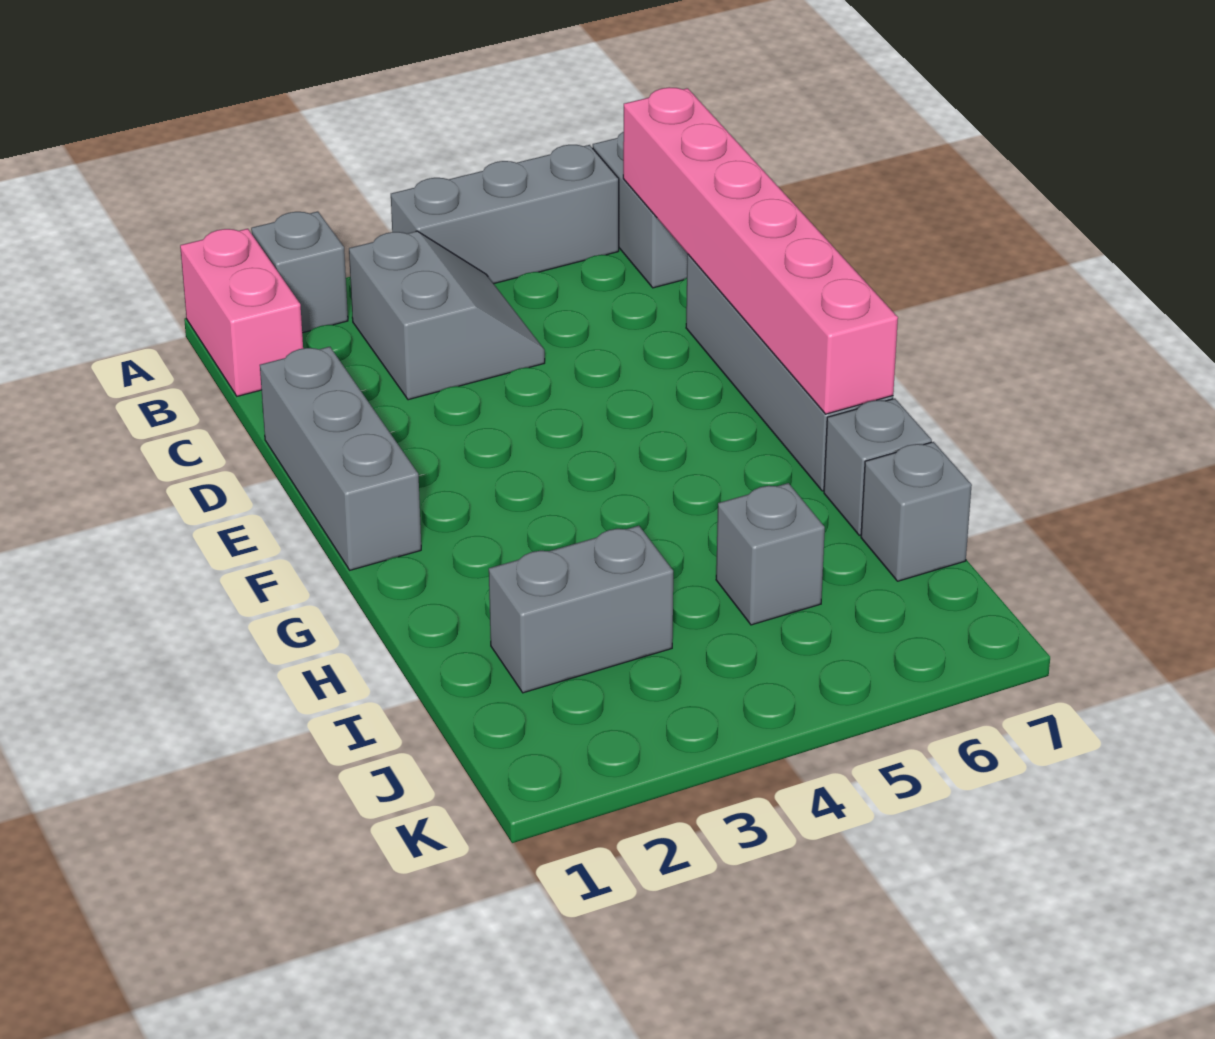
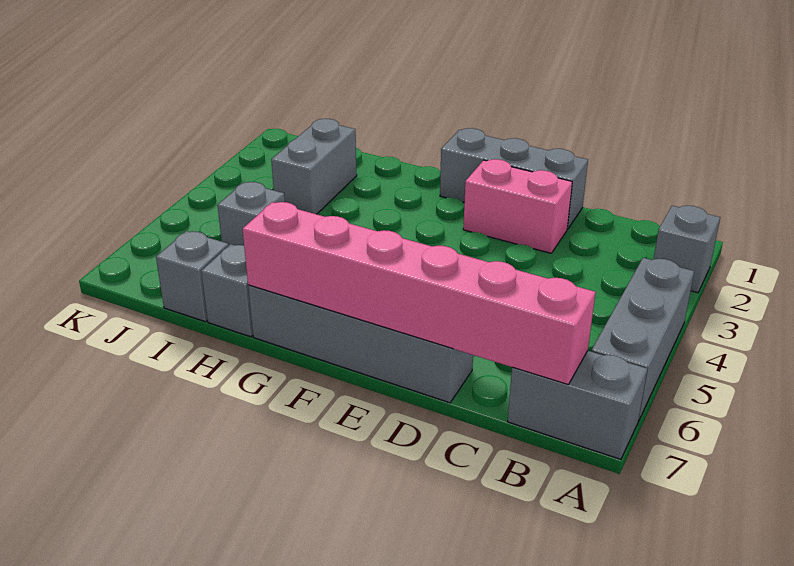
pink 1x2 brick [180,229,303,396] -> pink 1x2 brick moved to [463,159,572,253]
grey 2x2 slope [349,231,545,400] -> none

